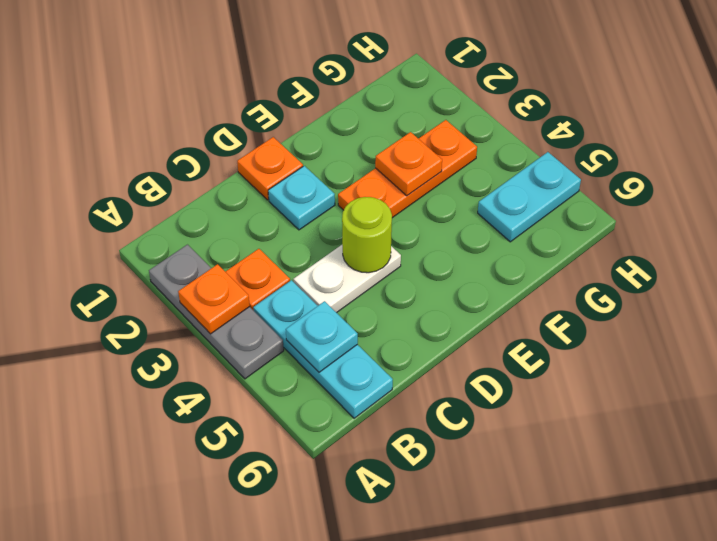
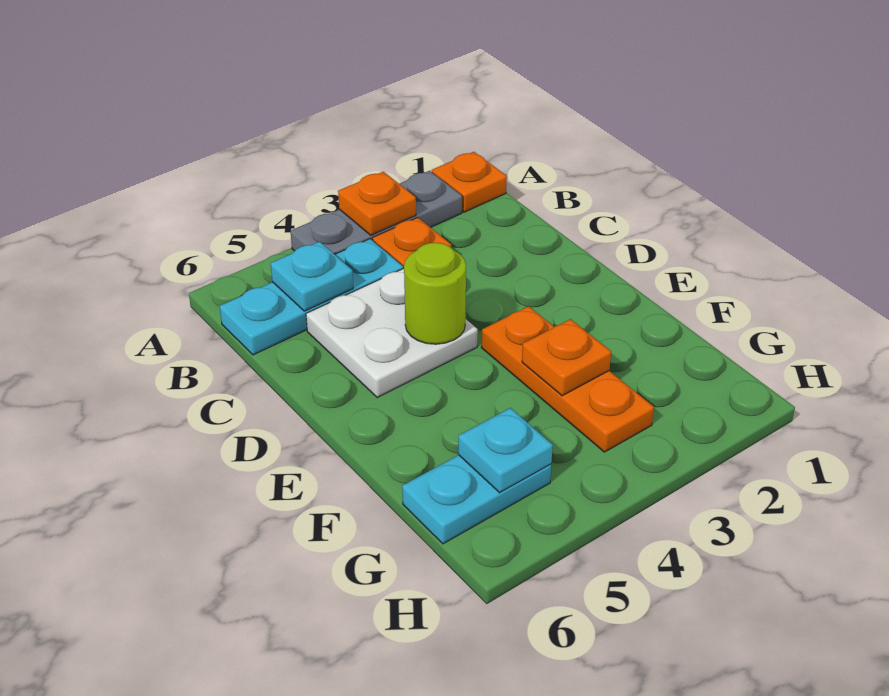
white 1x2 plate [293,245,401,313] -> white 2x2 plate [306,268,478,397]
orange 1x1 plate [237,137,303,200] -> orange 1x1 plate moved to [432,152,507,212]
cyan 1x1 plate [268,166,335,230] -> cyan 1x1 plate moved to [458,408,553,493]
cyan 1x2 plate [478,152,581,242] -> cyan 1x2 plate turned to [402,455,551,544]

